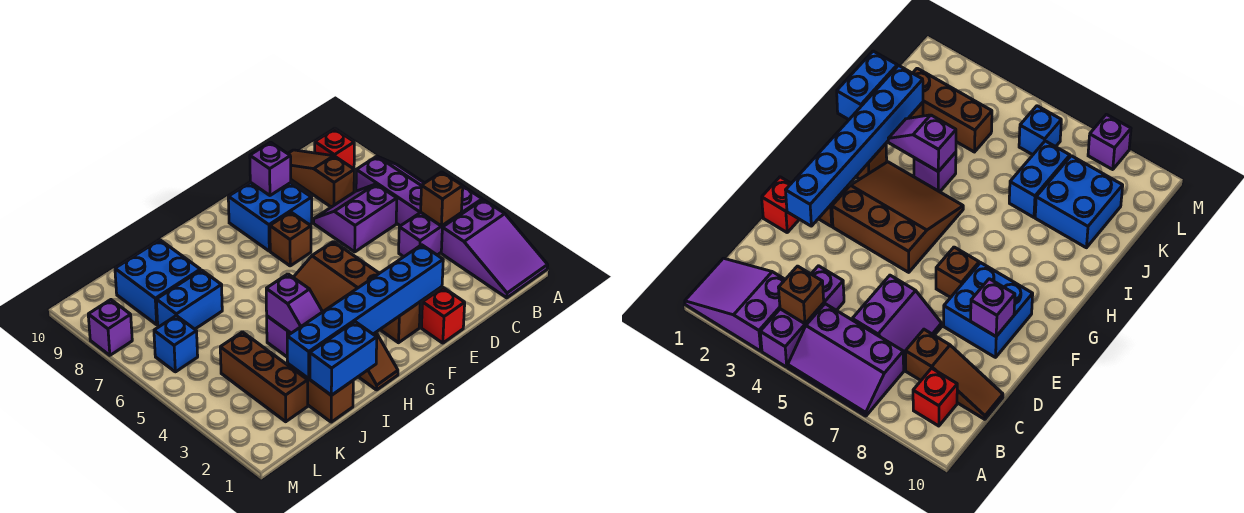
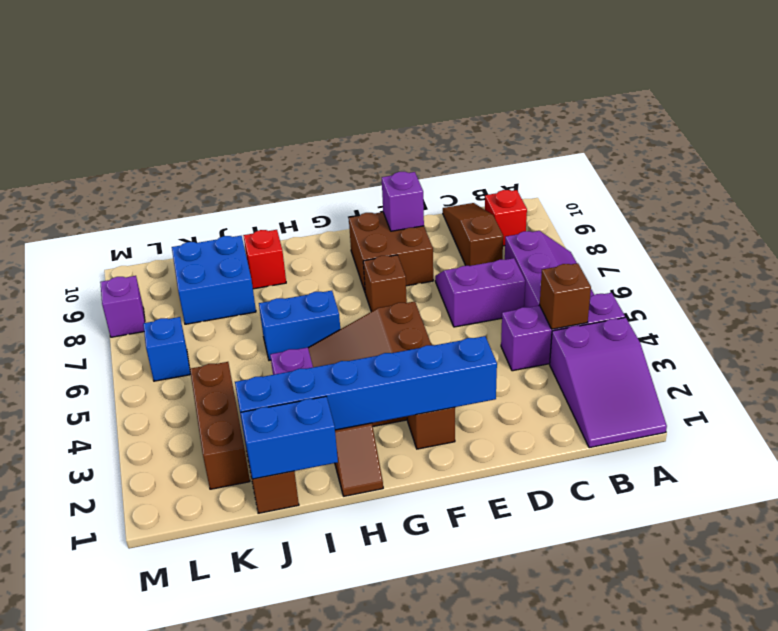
red 1x1 brick [421,288,465,343] -> red 1x1 brick moved to [243,230,286,289]
blue 2x2 brick [228,182,312,251] -> brown 2x2 brick [349,212,433,291]
purple 1x2 slope [266,274,322,333] -> none
blue 1x2 brick [156,270,222,329] -> blue 1x2 brick moved to [259,291,340,360]

